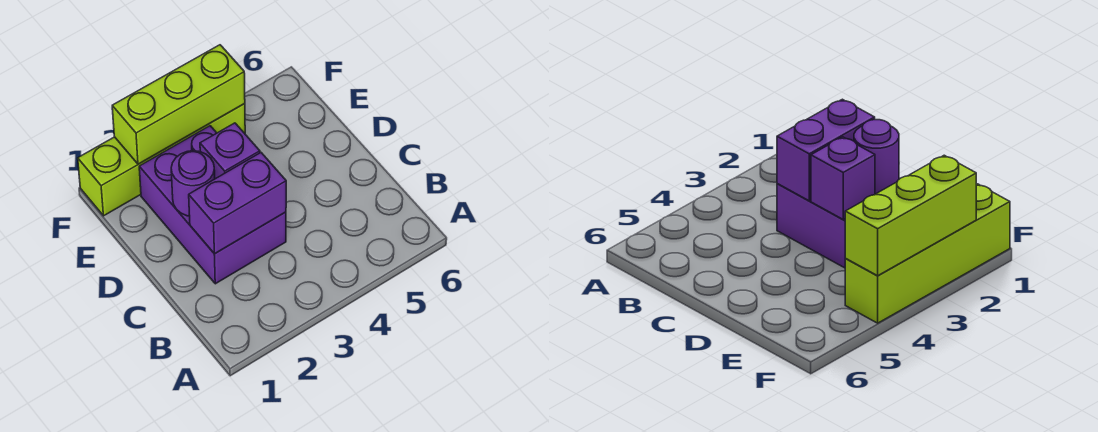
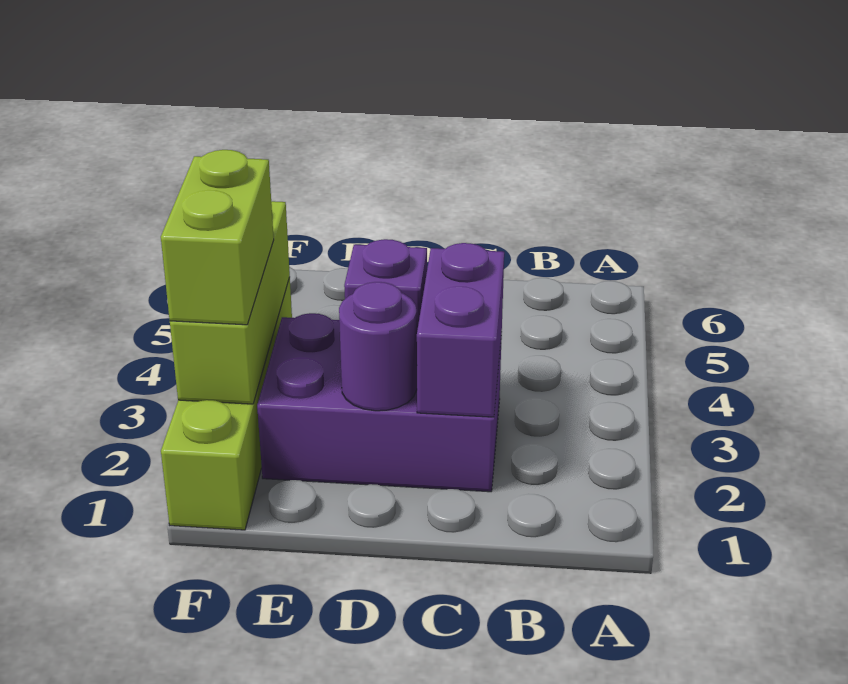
none -> lime 1x2 brick [161,150,274,325]

